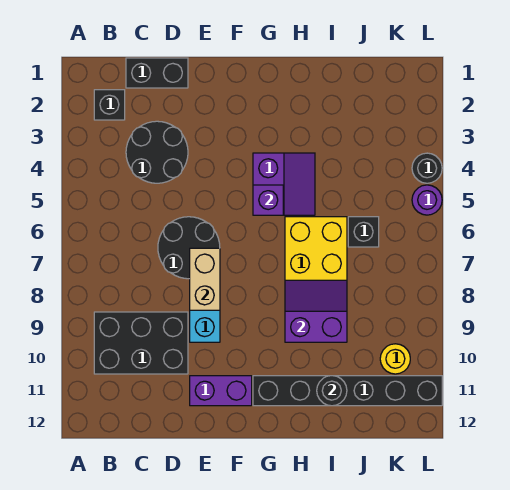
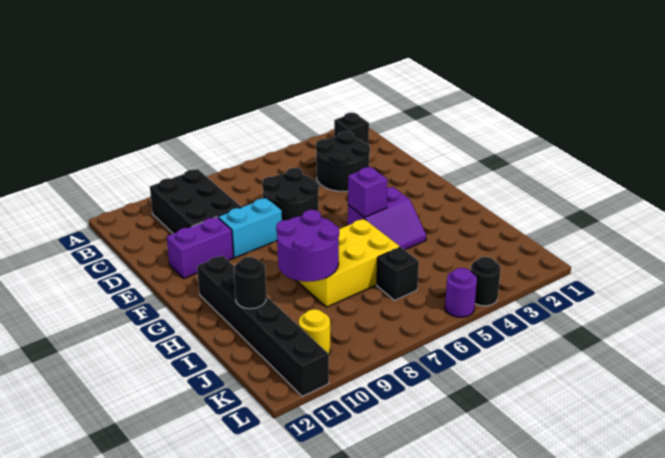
black 1x2 brick [126,58,188,88] -> none
tan 1x2 brick [190,248,220,310] -> none
purple 1x2 brick [190,376,252,406] -> purple 1x2 brick turned to [167,217,233,279]
purple 2x2 slope [285,280,347,342] -> purple 2x2 round brick [276,210,339,282]

